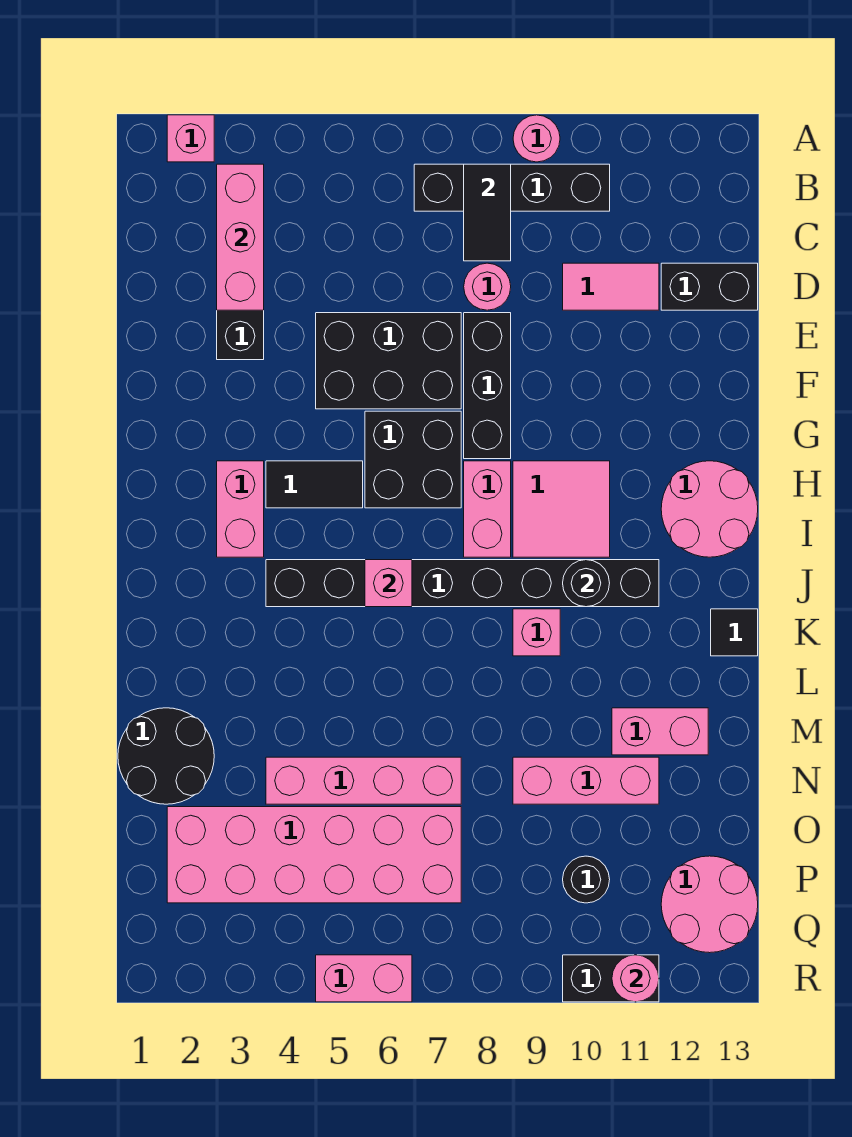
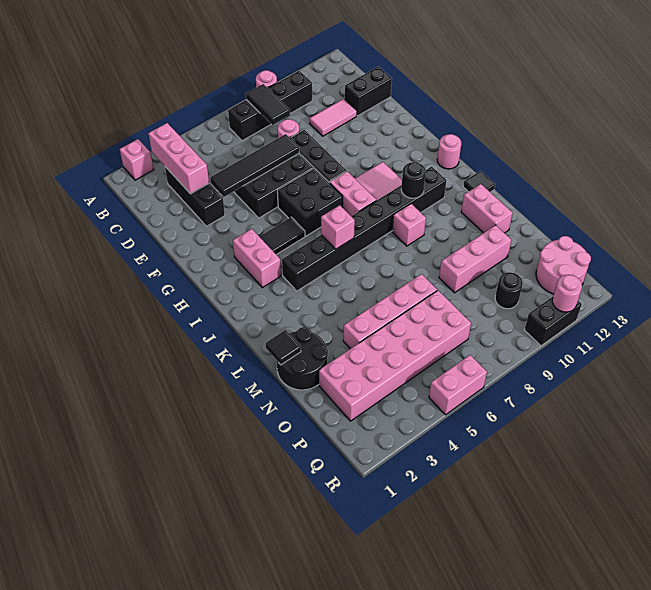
none -> black 1x4 tile [210,134,299,197]
pink 2x2 round brick [661,461,758,557] -> pink 1x1 round brick [437,134,461,169]
none -> black 1x1 tile [266,330,301,365]
pink 1x2 brick [612,708,708,755] -> pink 1x2 brick turned to [461,184,513,233]

